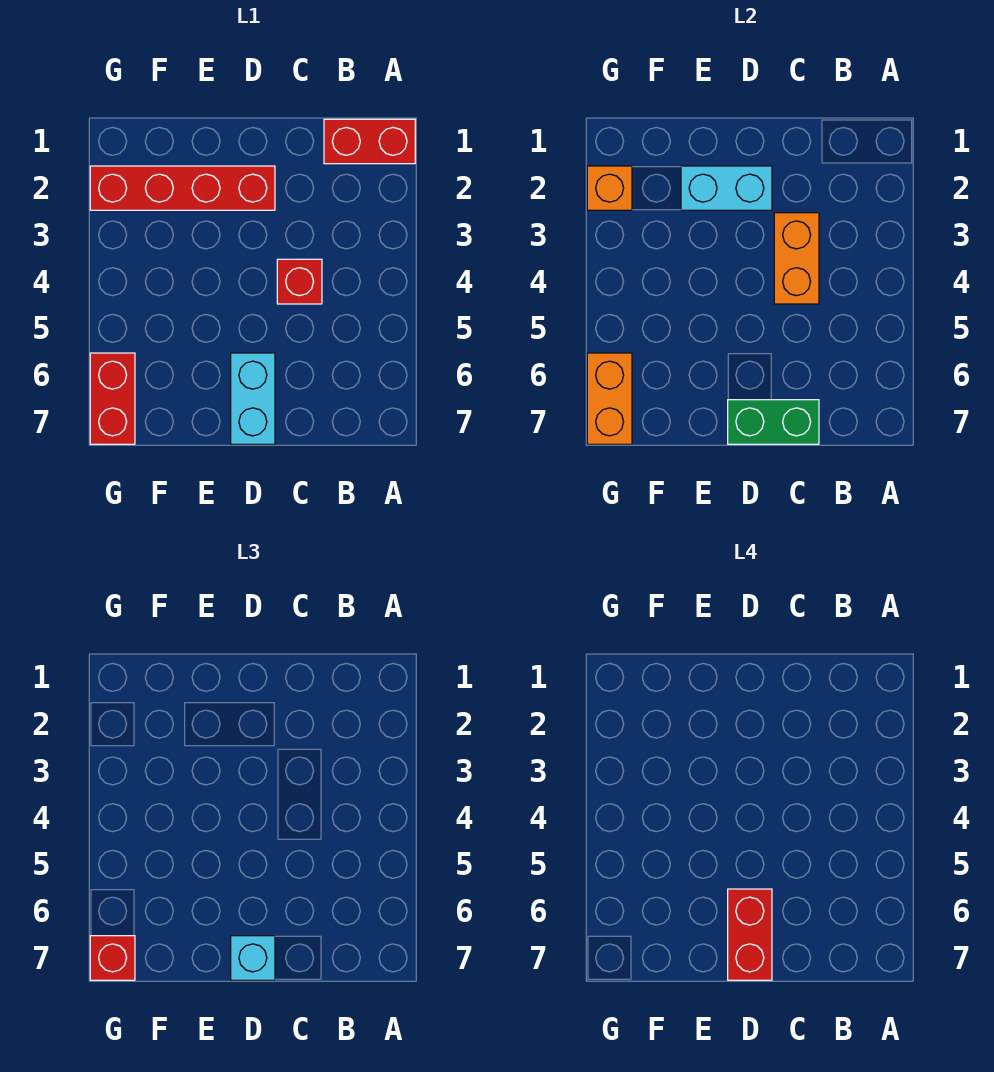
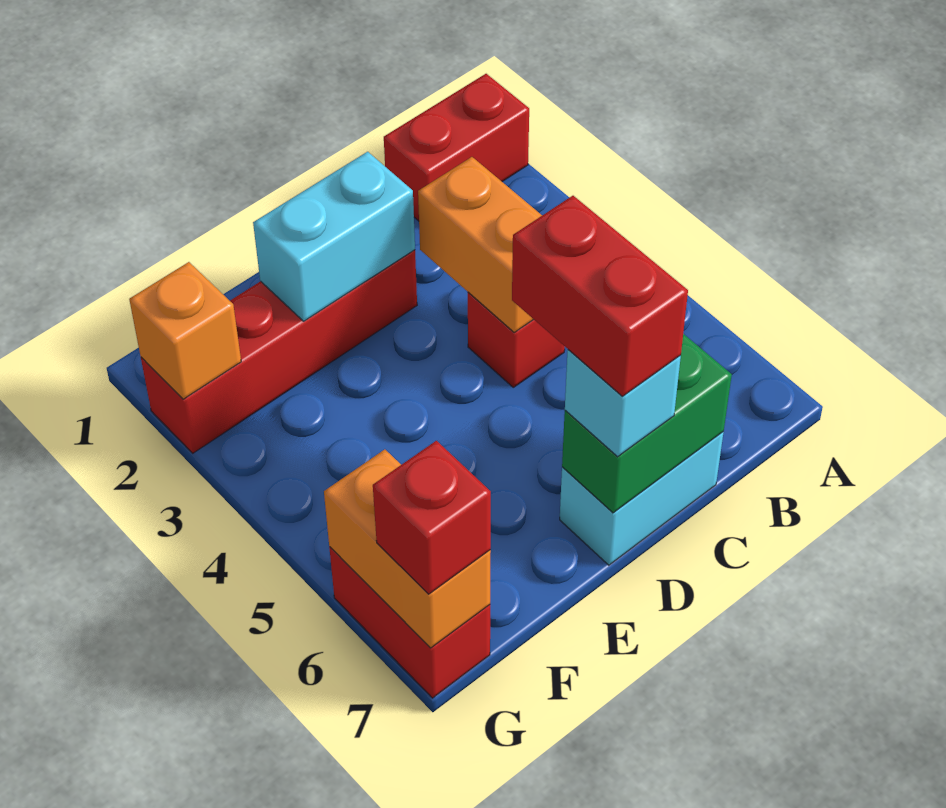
cyan 1x2 brick [231,353,275,444] -> cyan 1x2 brick turned to [560,432,724,565]

